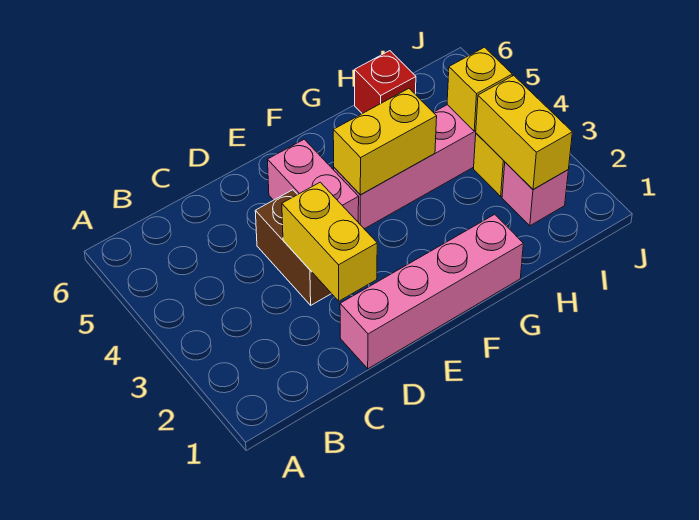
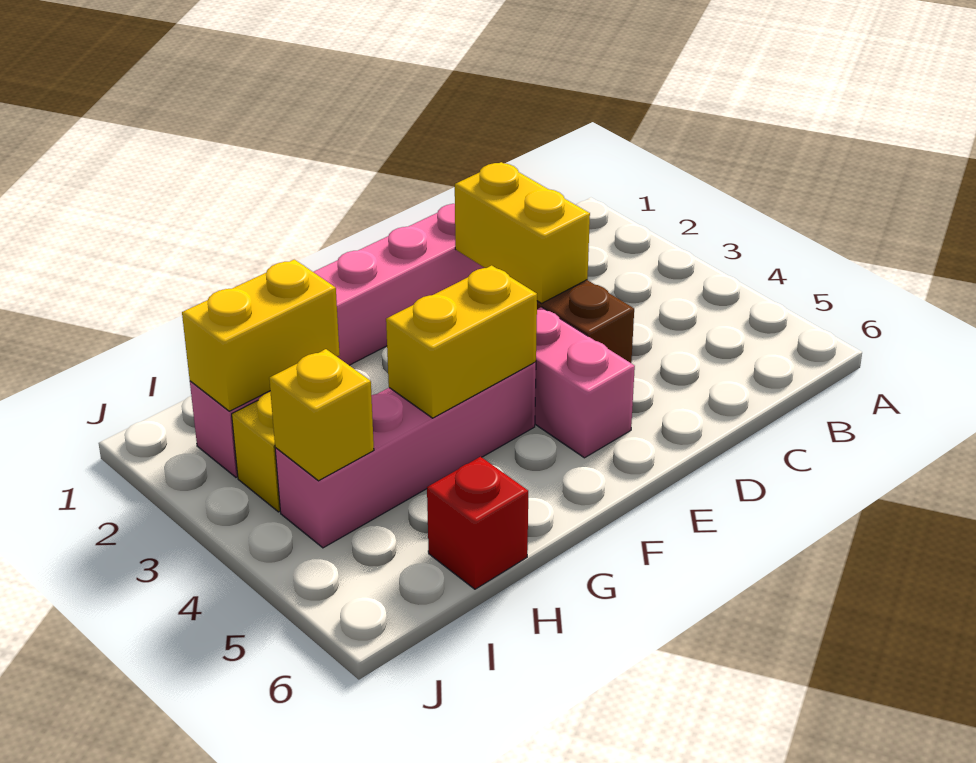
yellow 1x2 brick [476,76,572,190] -> yellow 1x2 brick turned to [182,259,340,411]

